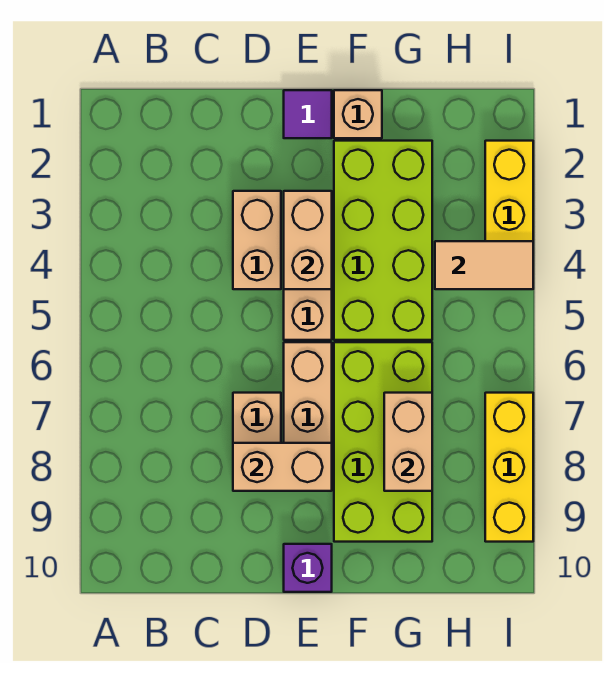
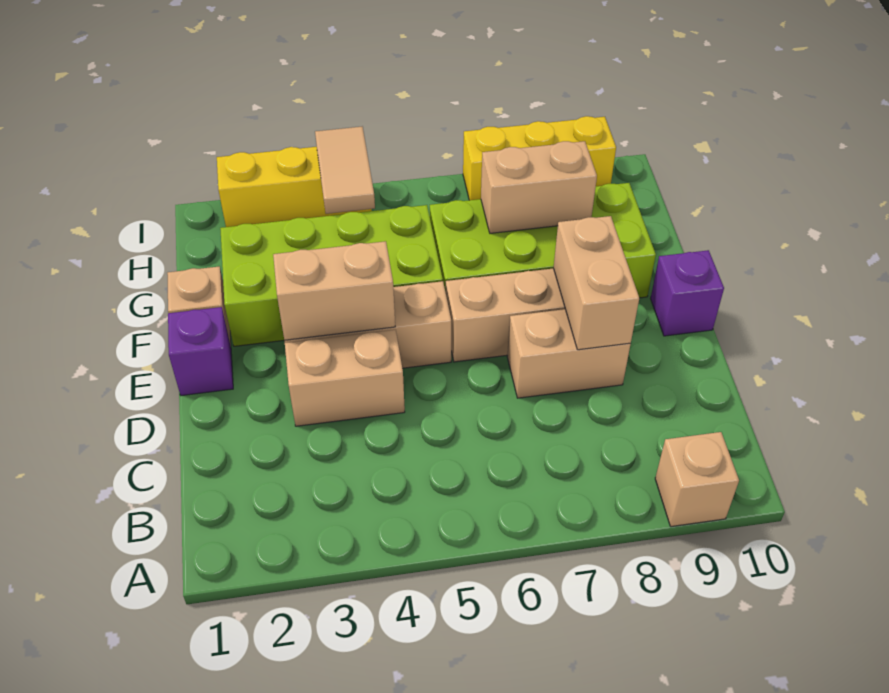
none -> tan 1x1 brick [655,432,739,527]
purple 1x1 tile [284,90,332,138] -> purple 1x1 brick [168,307,233,396]

